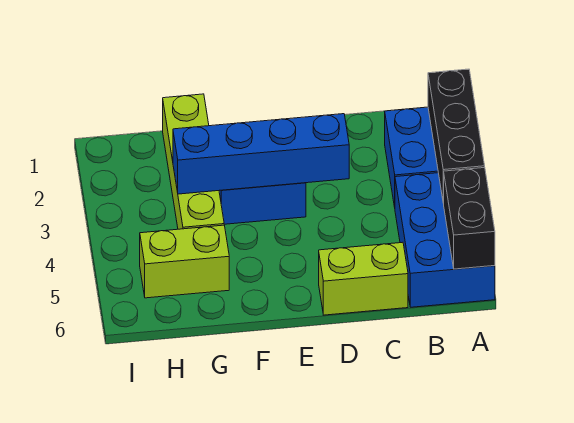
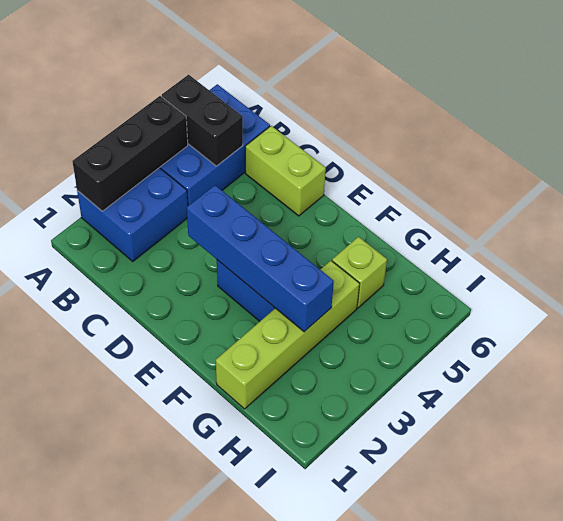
black 1x2 brick [444,168,495,269] -> black 1x2 brick turned to [162,75,243,166]
lime 1x2 brick [140,225,229,298] -> lime 1x1 brick [332,237,387,308]

